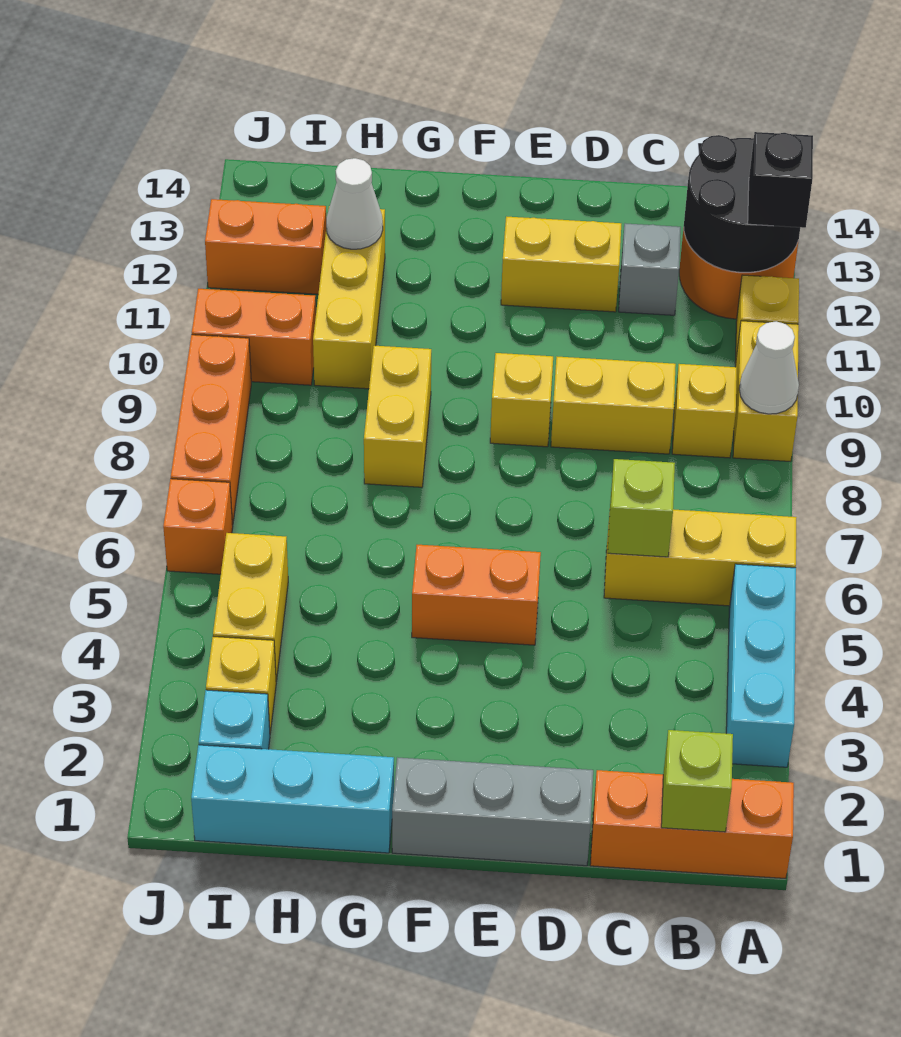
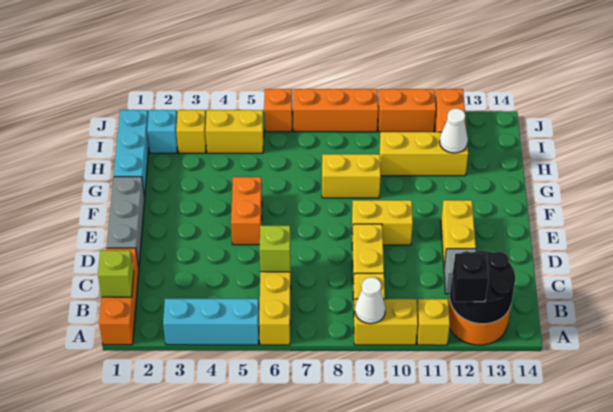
yellow 1x1 brick [490,353,553,447] -> yellow 1x2 brick [352,200,413,245]
orange 1x2 brick [192,289,316,385] -> orange 1x2 brick turned to [378,89,436,132]

